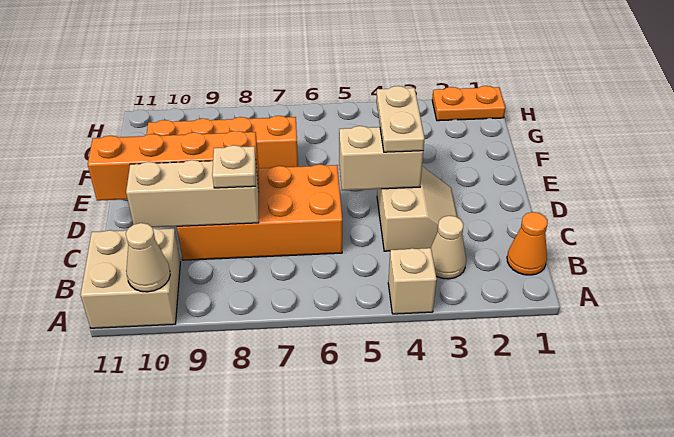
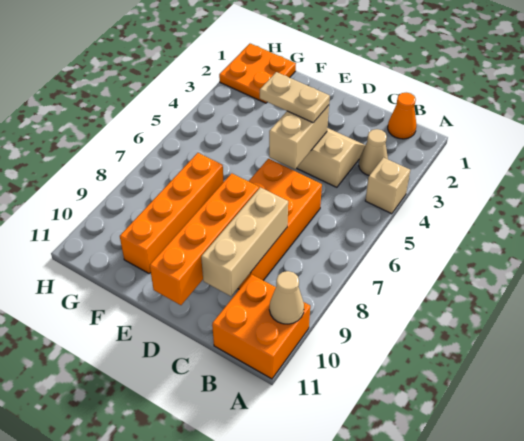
tan 2x2 brick [81,228,180,328] -> orange 2x2 brick [212,274,310,379]
tan 1x1 plate [212,145,256,188] -> none
orange 1x2 plate [432,86,505,121] -> orange 2x2 plate [219,44,296,103]

